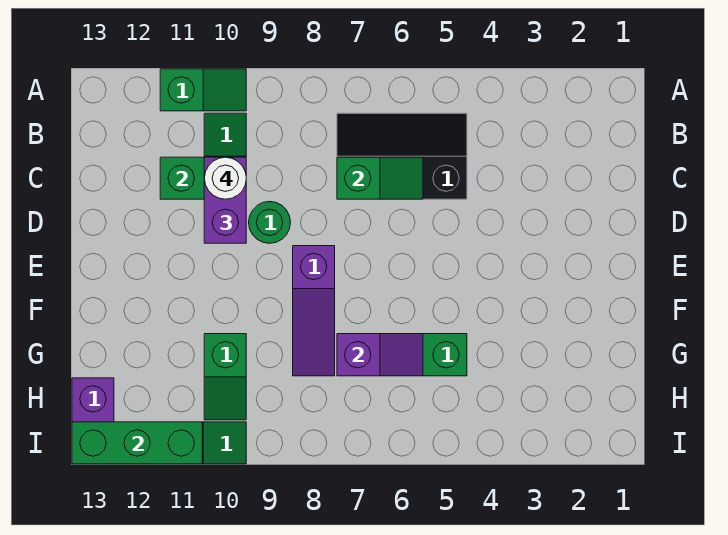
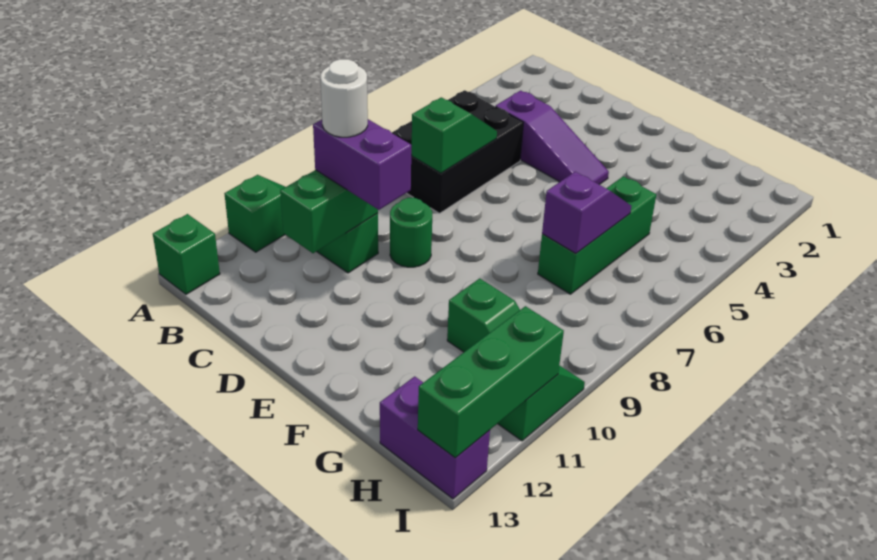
none -> green 1x1 brick [153,214,220,294]
black 2x3 slope [337,113,467,199] -> black 2x3 brick [392,90,524,213]
purple 1x3 slope [293,246,335,376] -> purple 1x3 slope moved to [496,91,609,185]

